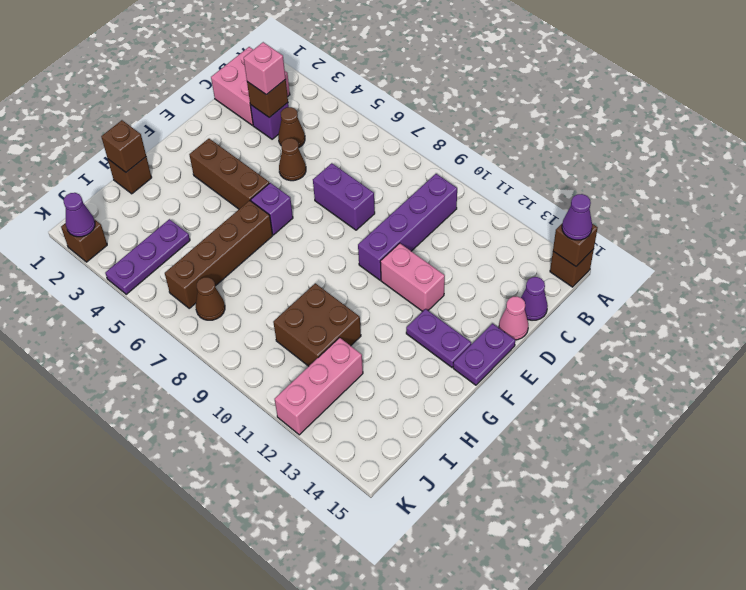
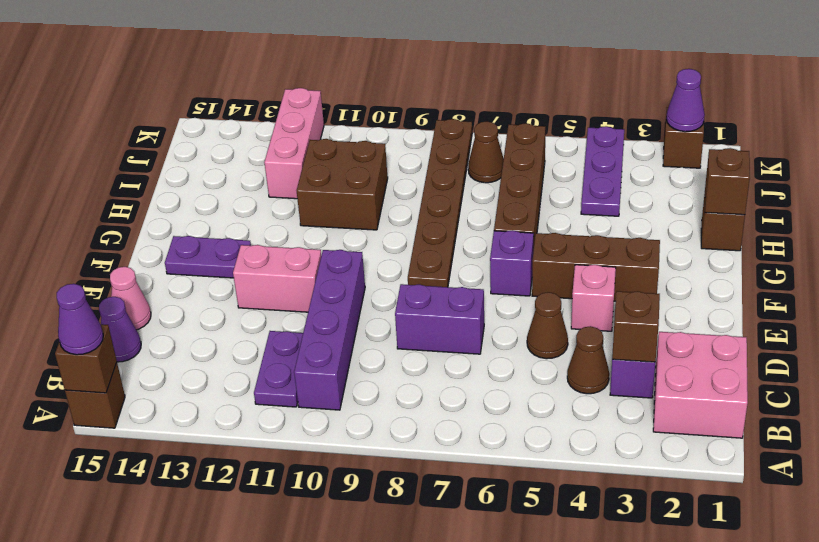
pink 1x1 brick [244,42,286,95] -> pink 1x1 brick moved to [571,265,616,331]
purple 1x2 plate [453,324,515,385] -> purple 1x2 plate moved to [254,331,303,407]
none -> brown 1x6 plate [408,119,472,287]

